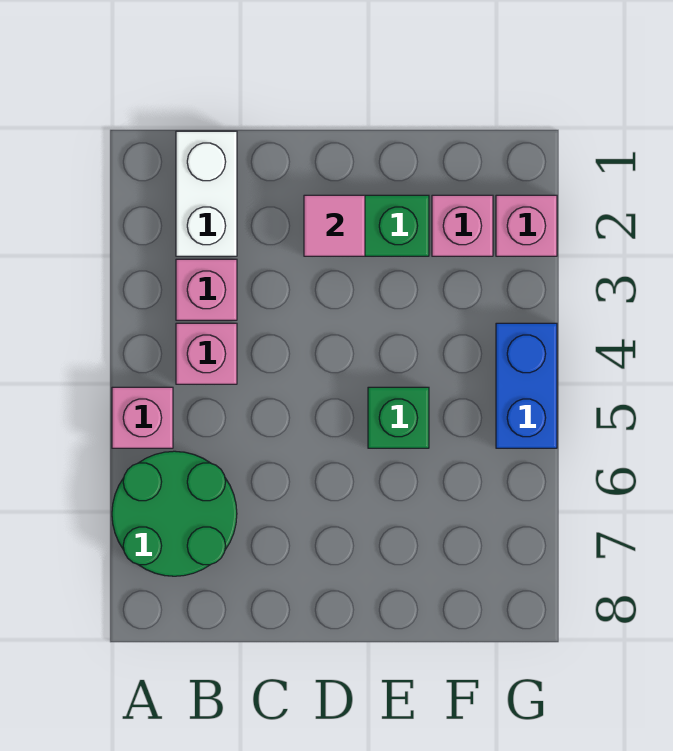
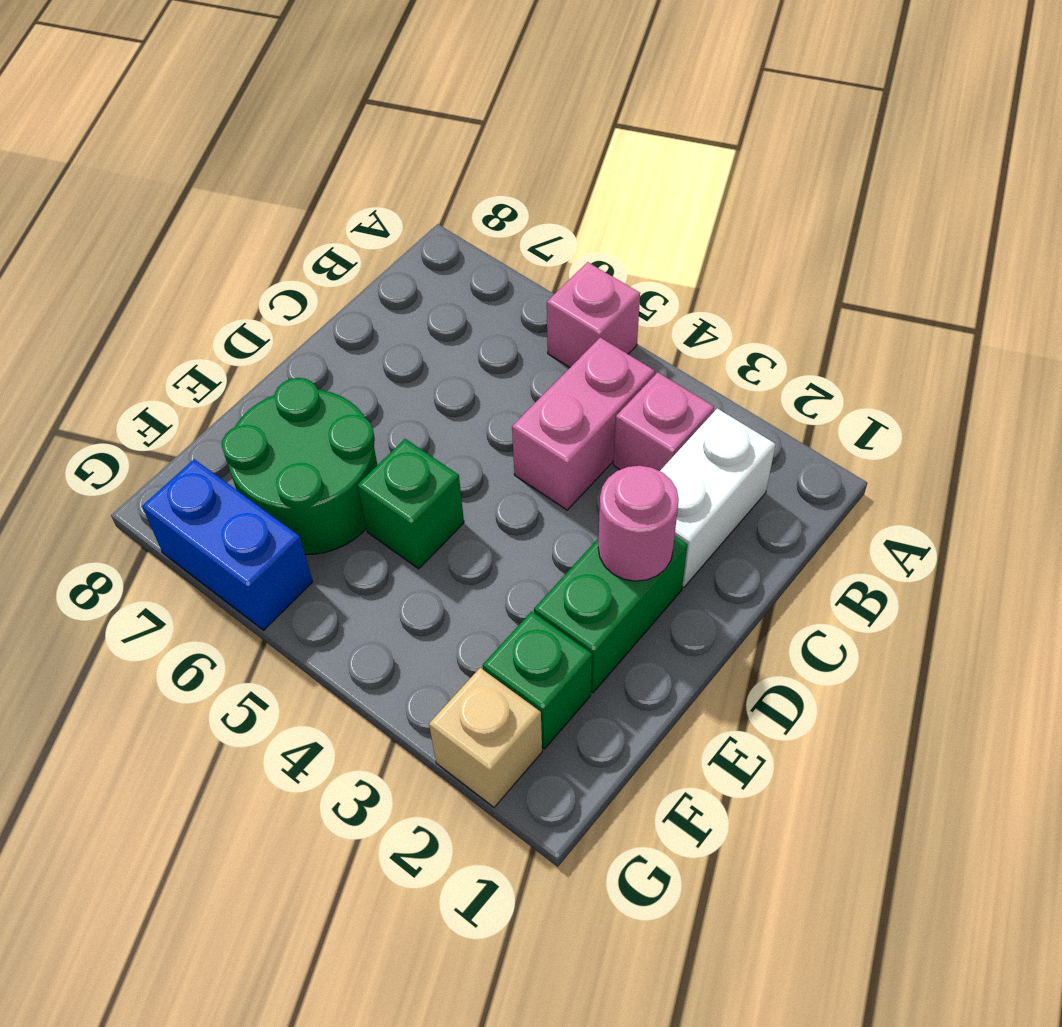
green 2x2 round brick [112,451,237,576] -> green 2x2 round brick moved to [222,378,377,555]
white 1x2 brick [176,131,237,256] -> white 1x2 brick turned to [660,408,776,587]
pink 1x1 brick [176,323,237,384] -> pink 1x2 brick [512,338,655,510]
pink 1x1 tile [304,195,365,256] -> pink 1x1 round brick [598,466,679,581]
pink 1x1 brick [432,195,493,256] -> green 1x1 brick [483,611,592,749]
pink 1x1 brick [496,195,557,256] -> tan 1x1 brick [429,668,542,807]
blue 1x2 brick [496,323,557,448] -> blue 1x2 brick moved to [142,459,313,630]

